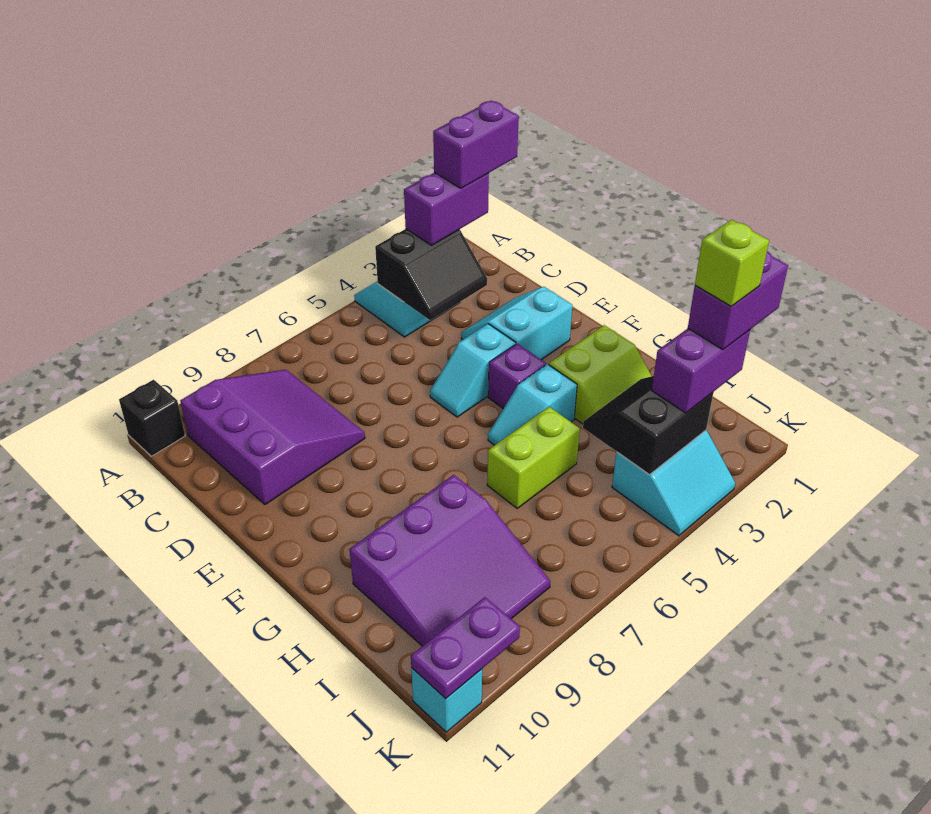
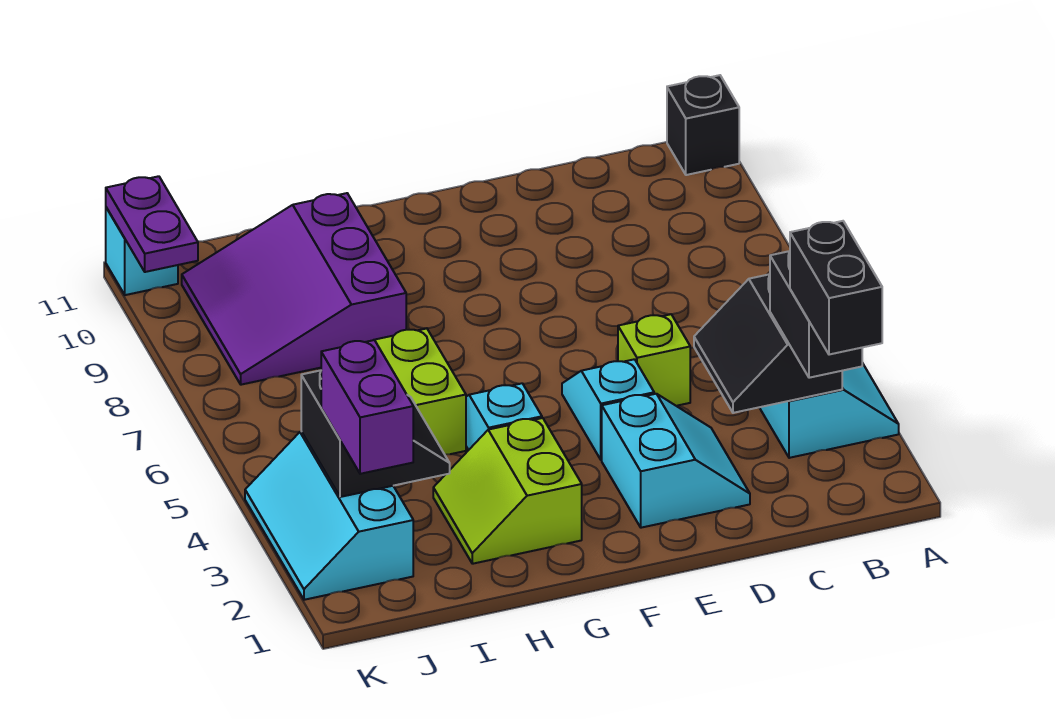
purple 1x2 brick [433,101,519,188] -> black 1x2 brick [790,221,882,355]
purple 1x2 brick [404,172,489,245] -> black 1x2 brick [770,251,862,378]
purple 3x3 slope [180,370,365,504] -> none
purple 1x1 brick [488,344,546,409] -> none
purple 1x2 brick [688,251,788,350] -> none
lime 1x1 brick [695,220,769,306] -> lime 1x1 brick moved to [618,314,690,406]
cyan 2x2 slope [612,430,735,536] -> cyan 2x3 slope [245,432,413,600]

